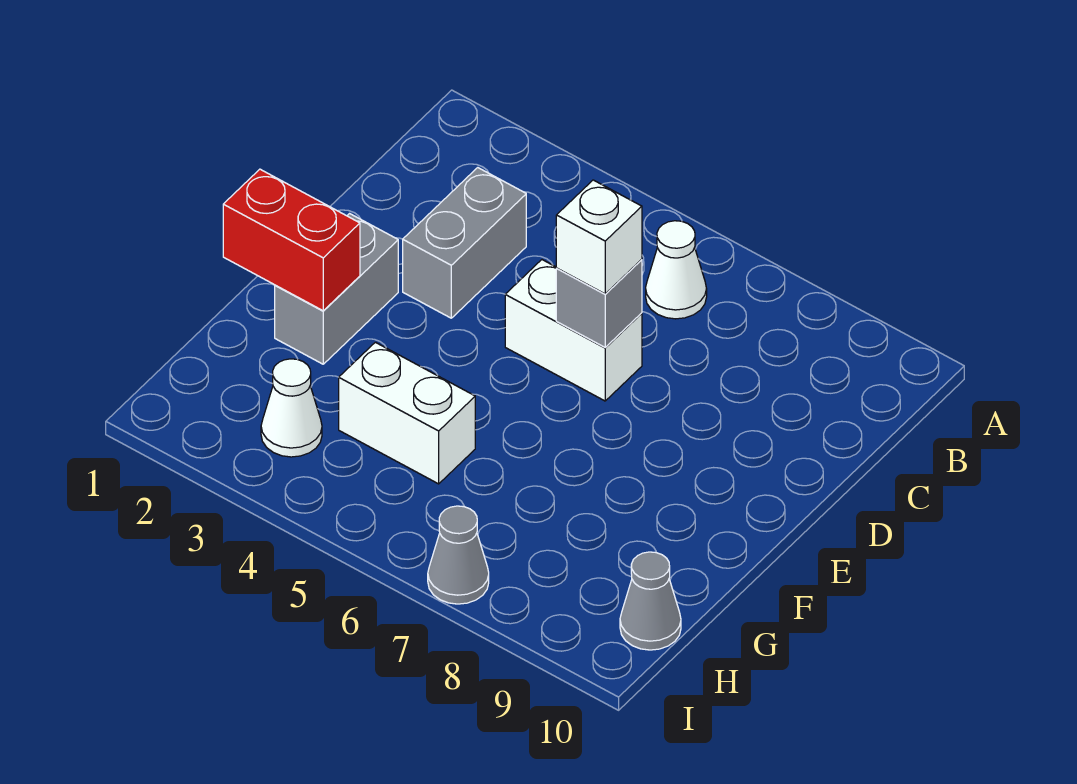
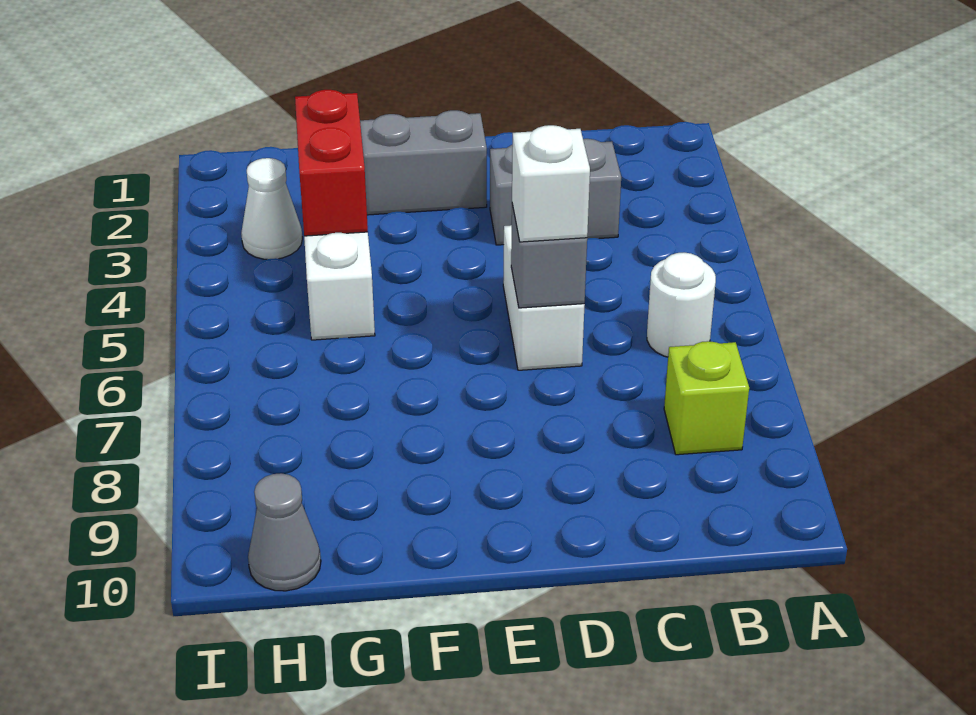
white 1x1 cone [646,221,707,319] -> white 1x1 round brick [647,253,716,357]
none -> lime 1x1 brick [664,341,749,455]
red 1x2 brick [223,169,360,311] -> red 1x2 brick moved to [295,90,368,236]
grey 1x1 cone [428,506,489,604] -> none

